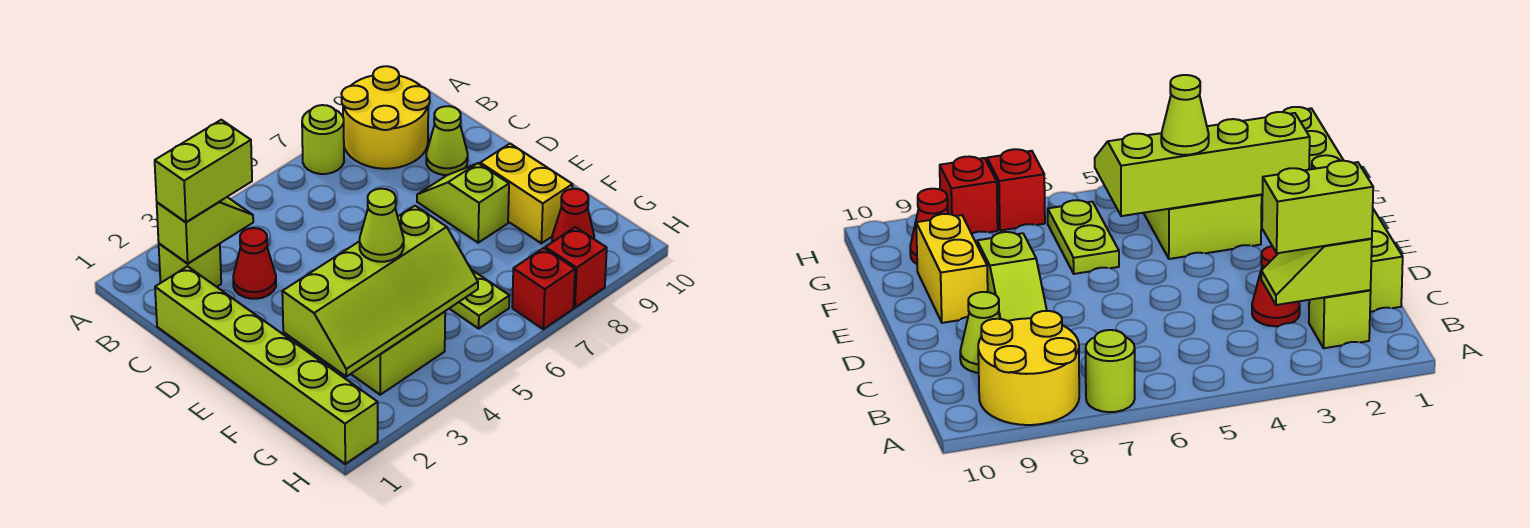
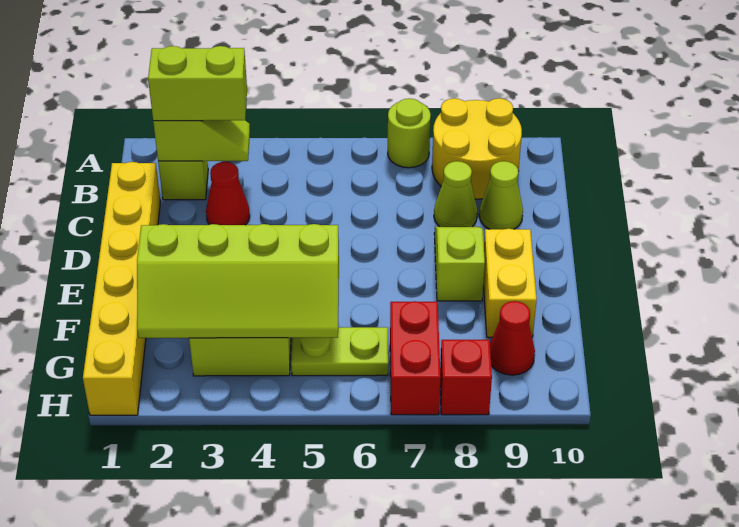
lime 1x6 brick [155,266,378,464] -> yellow 1x6 brick [83,162,161,415]
lime 1x1 cone [360,189,404,262] -> lime 1x1 cone moved to [434,161,477,227]
lime 1x2 plate [449,270,510,329] -> lime 1x2 plate turned to [291,327,388,376]
red 1x1 brick [512,248,575,329] -> red 1x2 brick [390,301,441,415]

